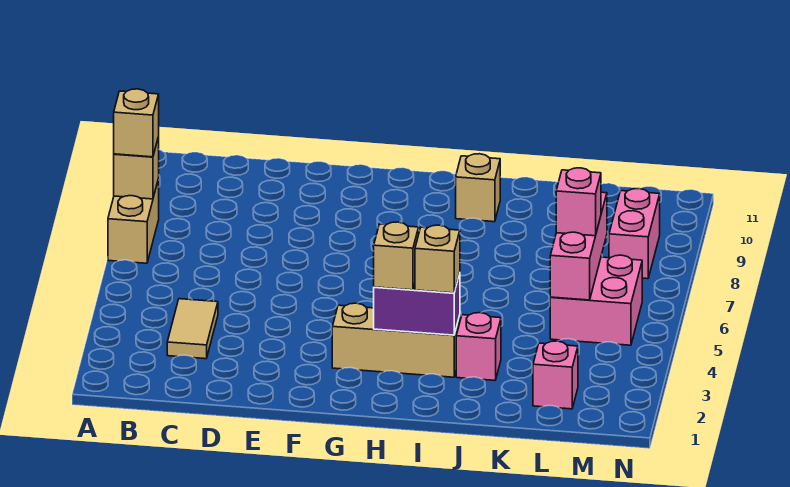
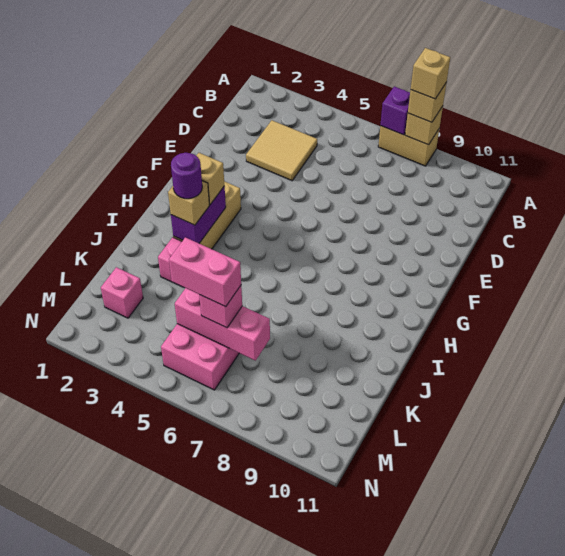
none -> purple 1x1 brick [380,86,410,135]
tan 1x2 tile [167,299,218,359] -> tan 2x2 tile [246,120,317,181]
none -> purple 1x1 round brick [171,153,202,199]
tan 1x1 brick [456,154,500,222] -> tan 1x1 brick moved to [411,48,450,99]
pink 1x2 brick [609,189,660,279] -> pink 1x2 brick moved to [169,237,241,307]

